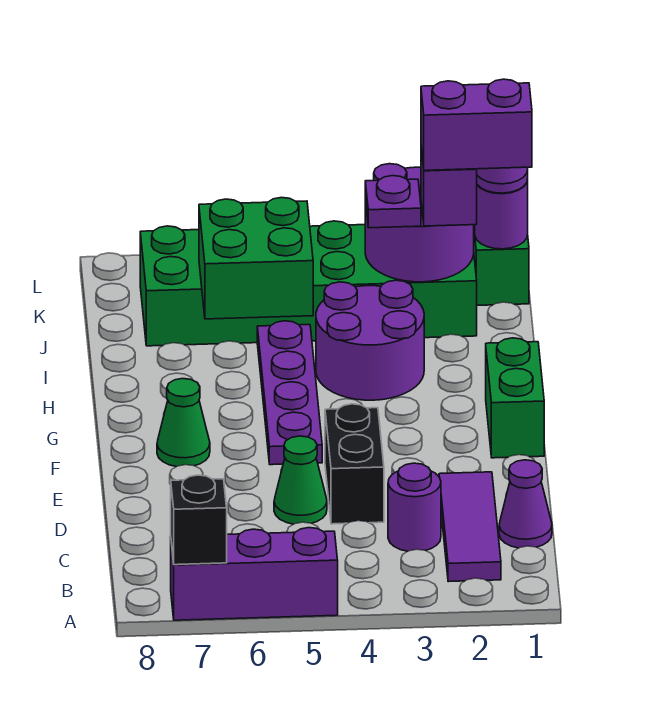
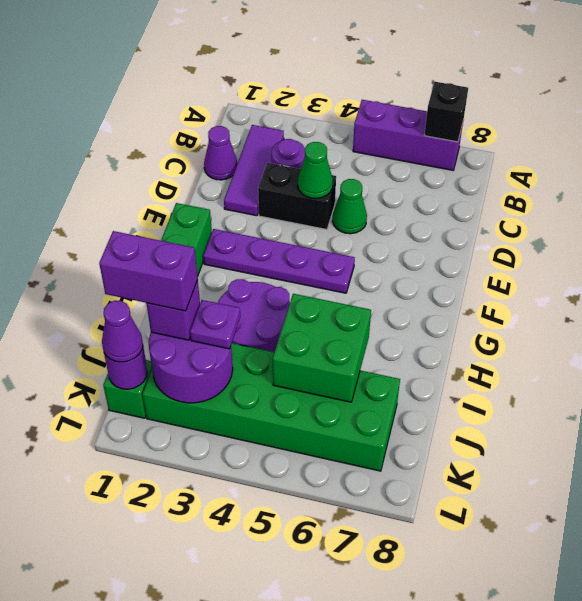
black 1x2 brick [325,404,384,524] -> black 1x2 brick turned to [258,163,336,229]
purple 1x4 plate [257,321,322,465] -> purple 1x4 plate turned to [203,229,355,293]
green 1x1 cone [157,378,210,467] -> green 1x1 cone moved to [298,142,333,198]

